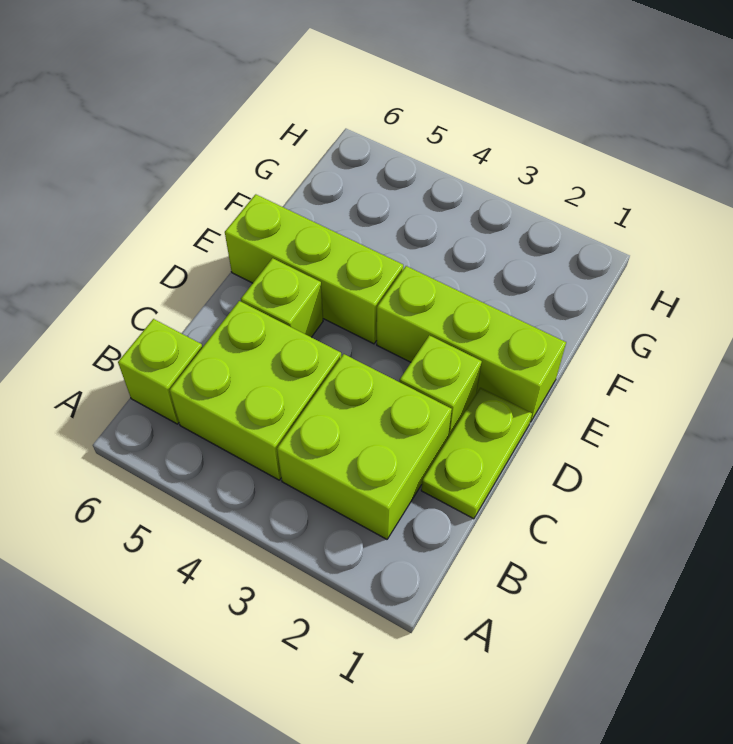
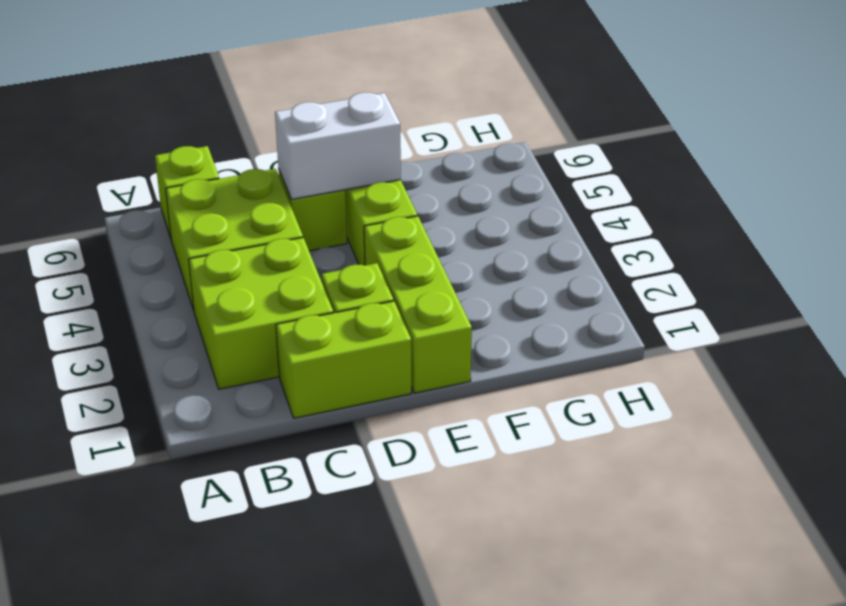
lime 1x2 plate [421,388,532,519] -> lime 1x2 brick [276,301,411,418]
none -> white 1x2 brick [275,92,401,199]

